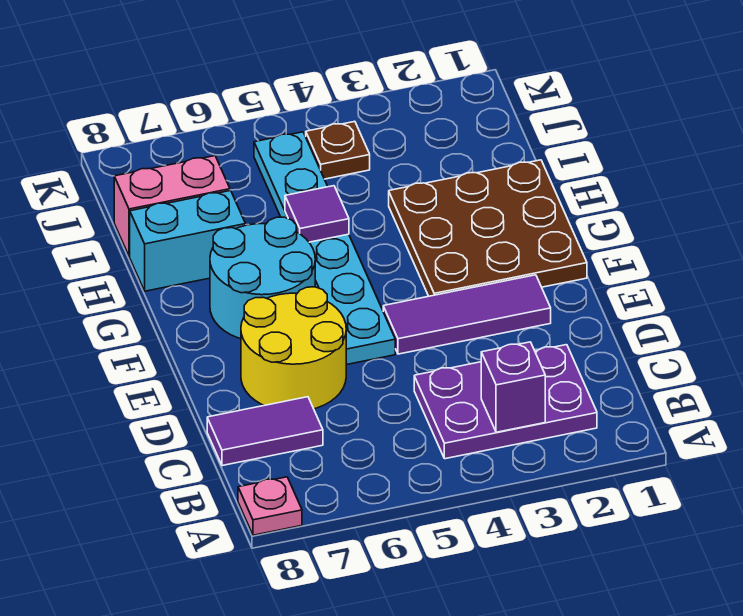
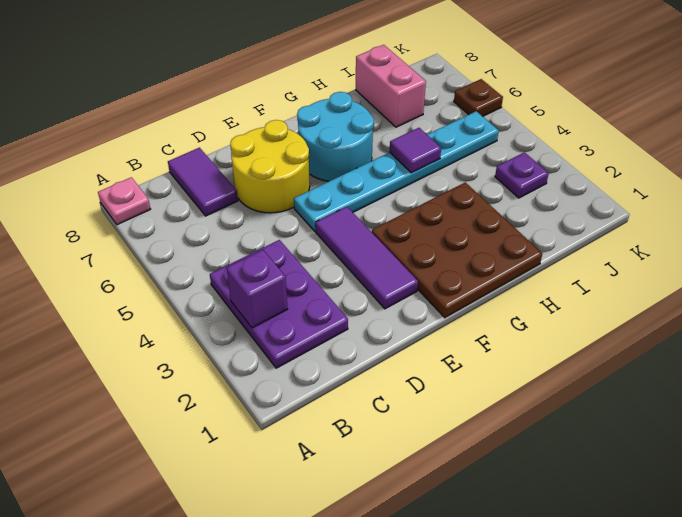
cyan 1x2 brick [130,191,246,291] -> none
none -> purple 1x1 plate [495,152,549,198]
brown 1x1 plate [306,121,370,179] -> brown 1x1 plate moved to [454,79,503,116]

